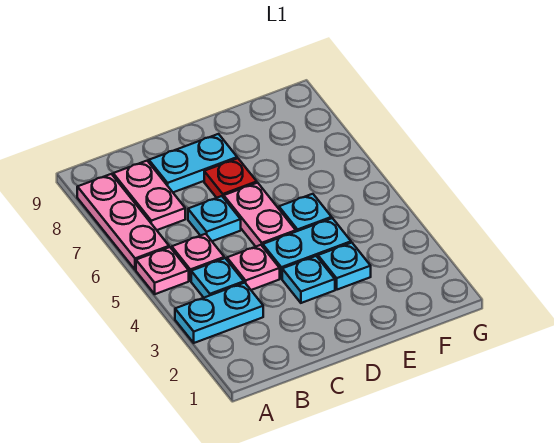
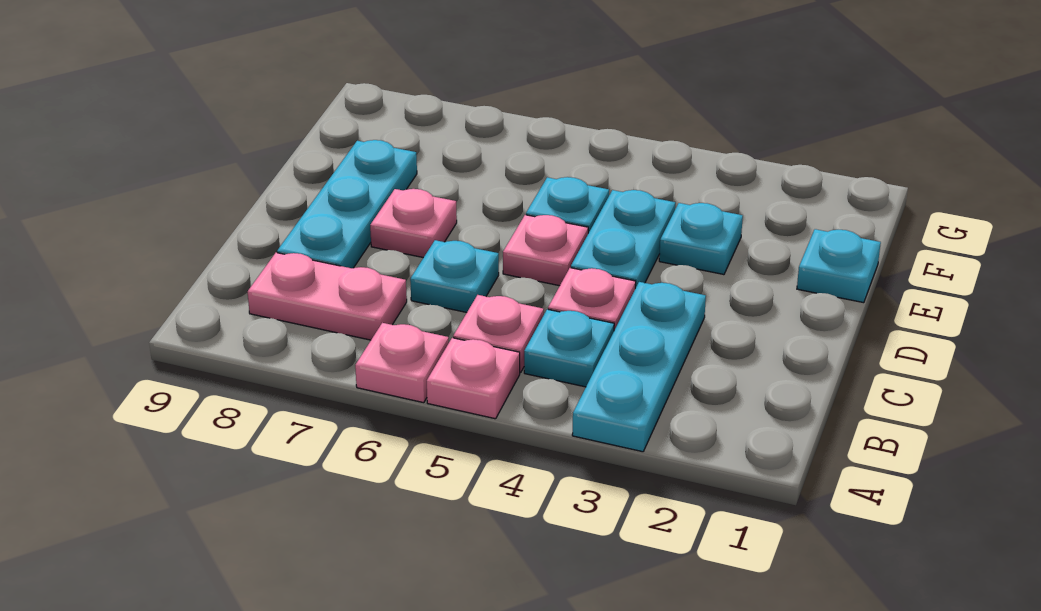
cyan 1x2 plate [175,283,263,343] -> cyan 1x3 plate [572,282,706,452]
pink 1x3 plate [77,174,169,270] -> pink 1x1 plate [355,323,449,403]
cyan 1x2 plate [149,134,237,192] -> cyan 1x3 plate [277,140,417,268]
cyan 1x1 plate [282,256,335,303] -> cyan 1x1 plate moved to [797,229,881,303]
pink 1x2 plate [224,183,296,247] -> pink 1x1 plate [503,215,588,286]
red 1x1 plate [204,158,257,198] -> pink 1x1 plate [370,189,457,258]

